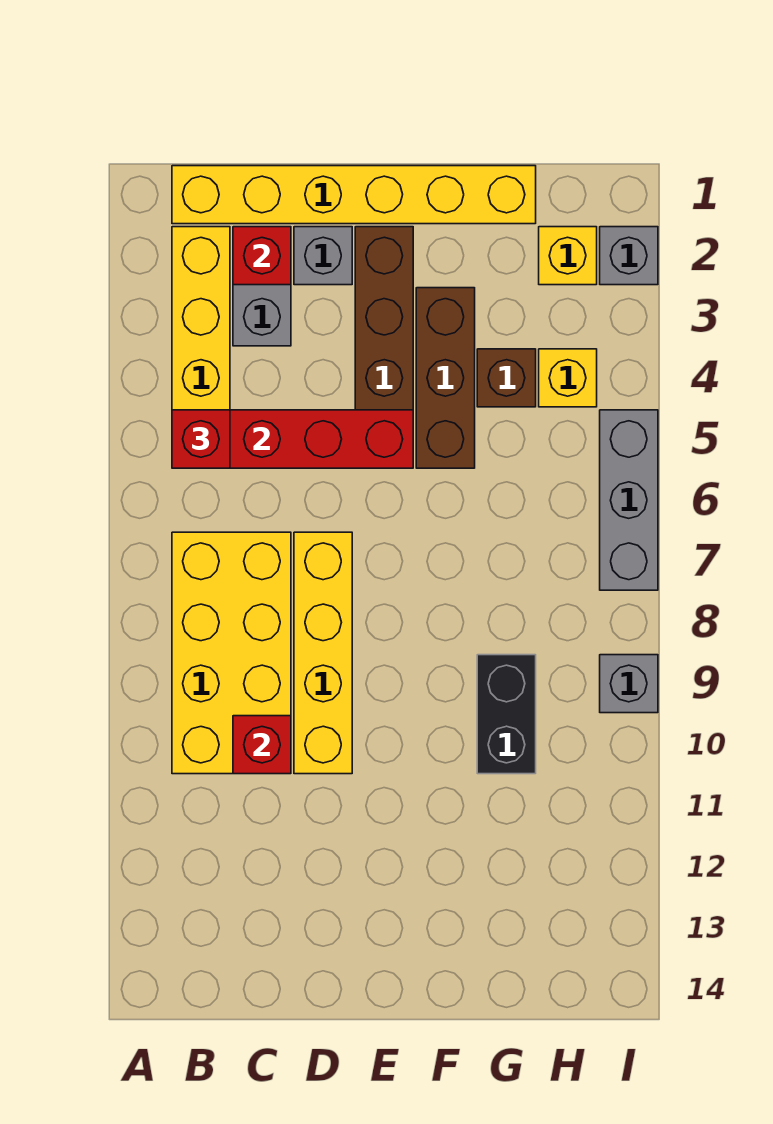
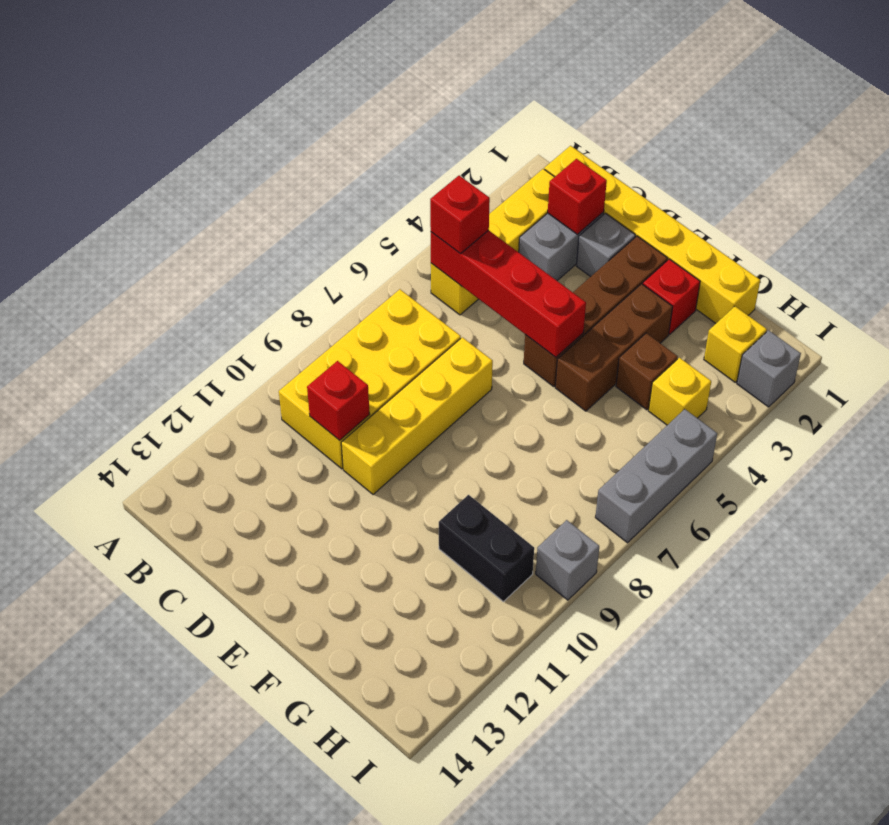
none -> red 1x1 brick [643,259,700,334]
black 1x2 brick [477,655,536,774] -> black 1x2 brick turned to [439,495,534,602]

